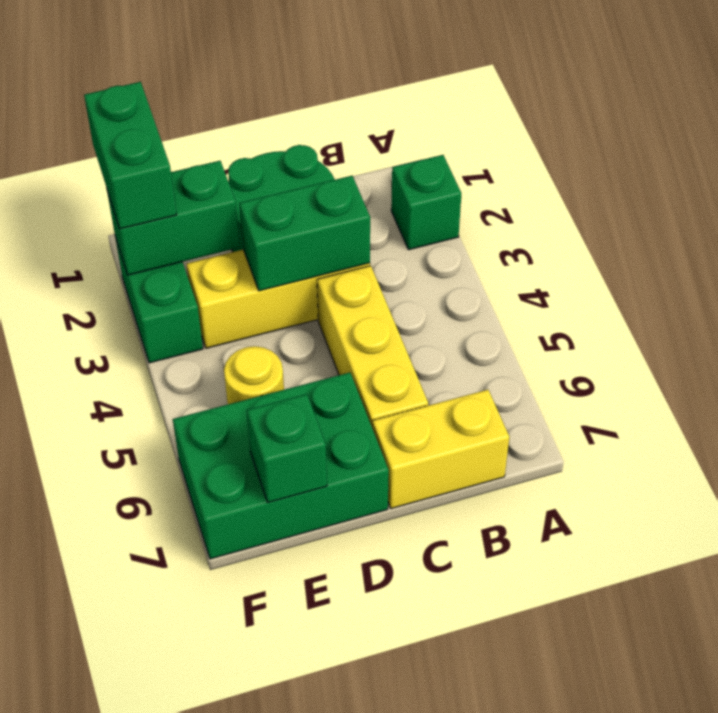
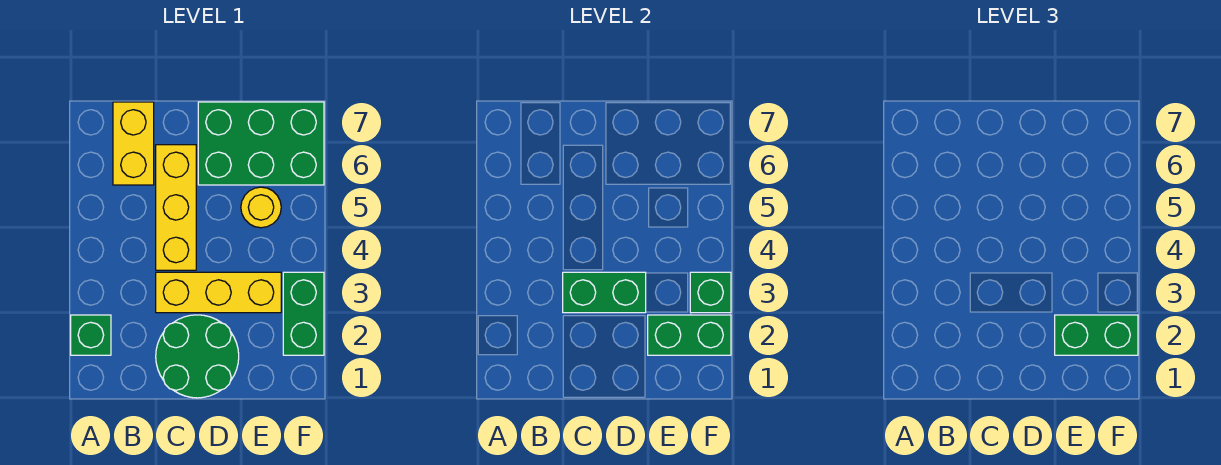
yellow 1x2 brick [372,390,509,509] -> yellow 1x2 brick turned to [113,102,154,185]
green 1x1 brick [247,394,327,503] -> green 1x1 brick moved to [690,272,731,313]
green 1x2 brick [84,82,176,229] -> green 1x2 brick turned to [1055,315,1138,355]

